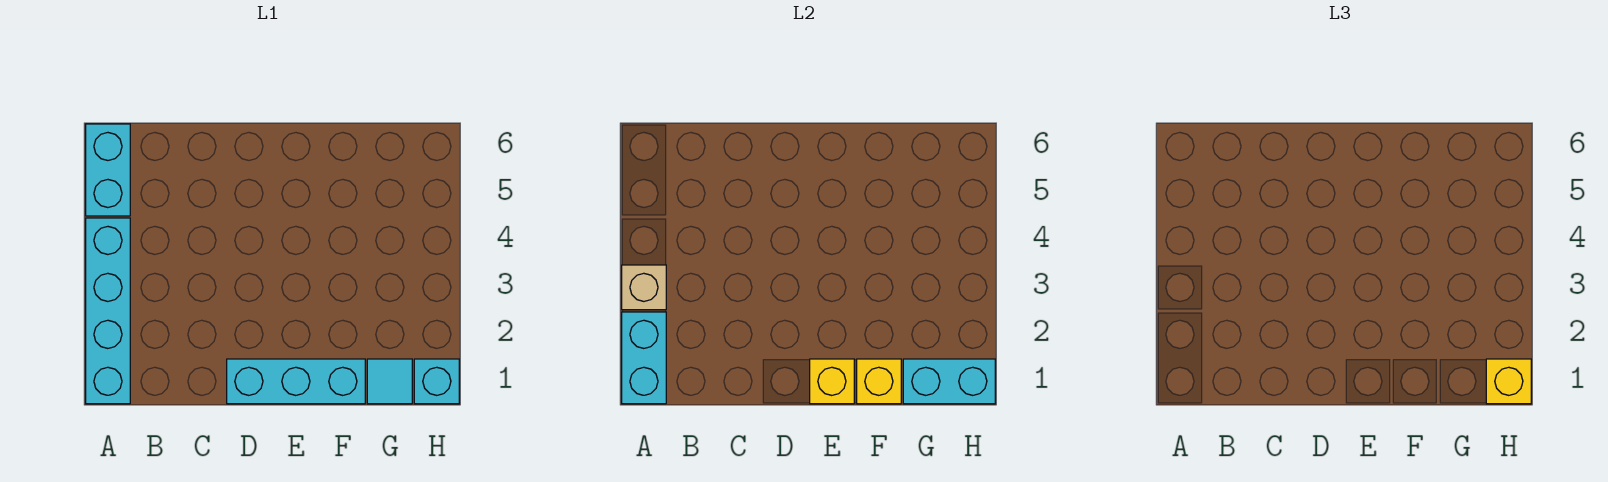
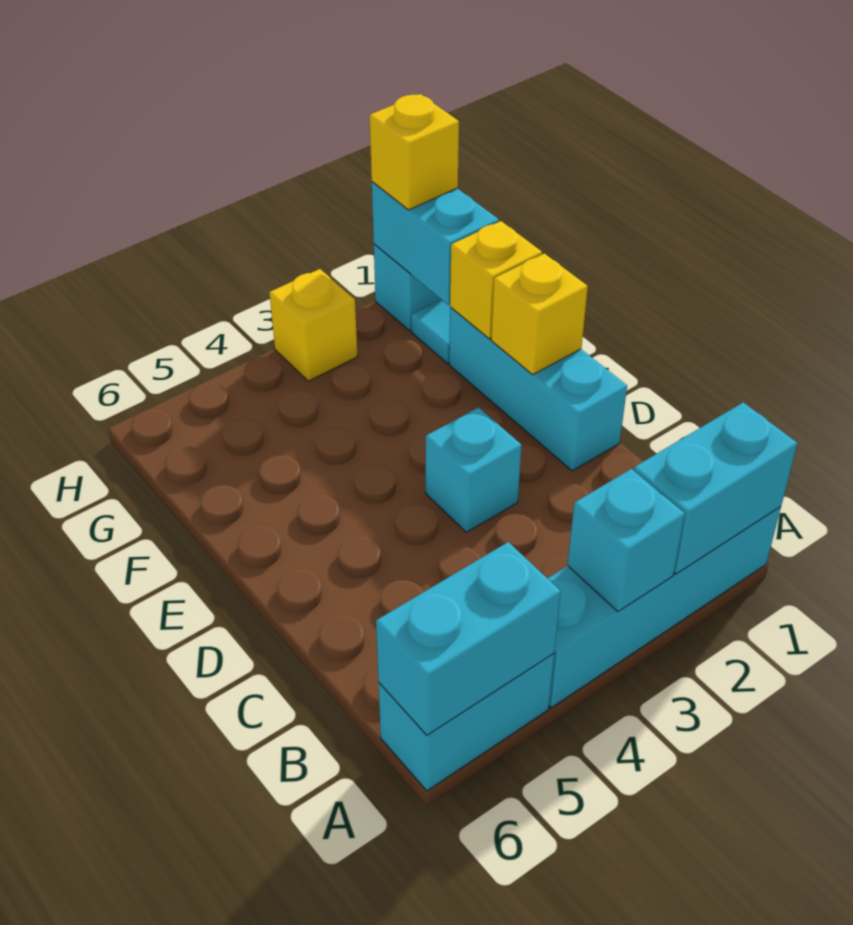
tan 1x1 brick [622,265,666,310] -> cyan 1x1 brick [567,469,685,611]
none -> cyan 1x2 brick [376,542,561,735]
none -> cyan 1x1 brick [426,407,522,532]
none -> yellow 1x1 brick [269,269,357,381]

